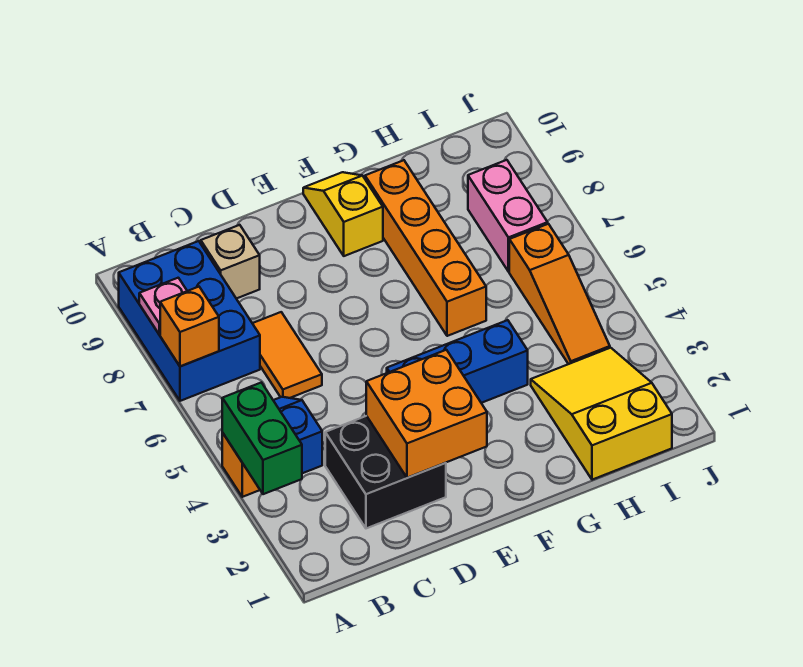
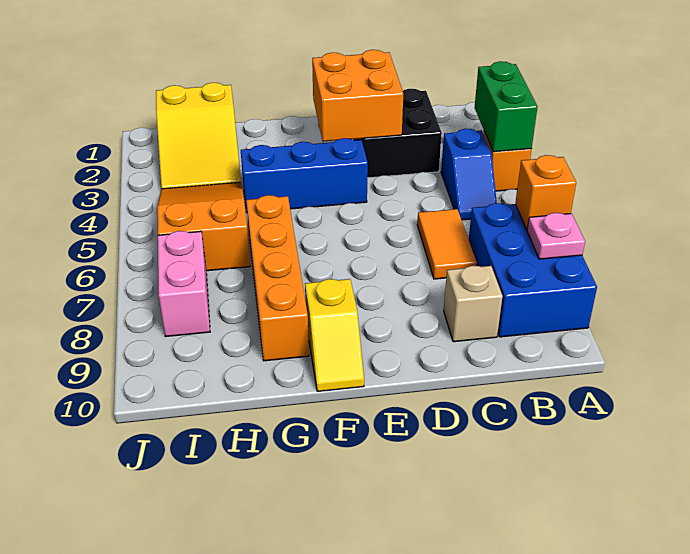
orange 1x3 slope [509,224,610,364] -> orange 2x3 slope [157,182,250,271]

